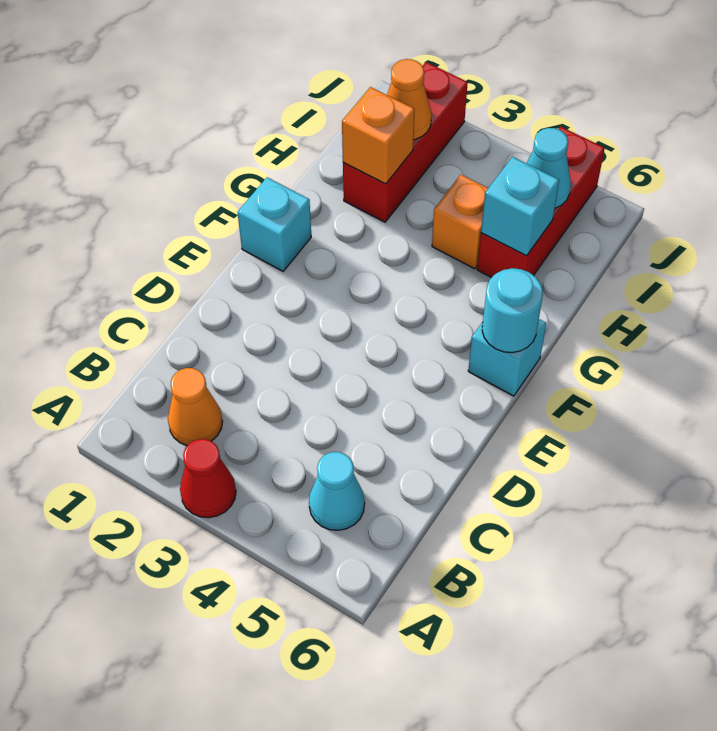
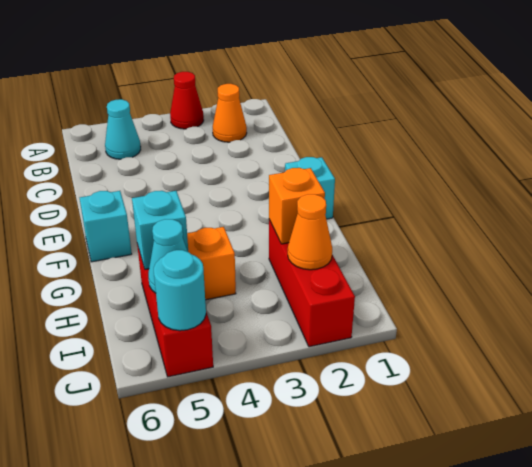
cyan 1x1 round brick [482,268,543,353] -> cyan 1x1 round brick moved to [154,250,206,331]

